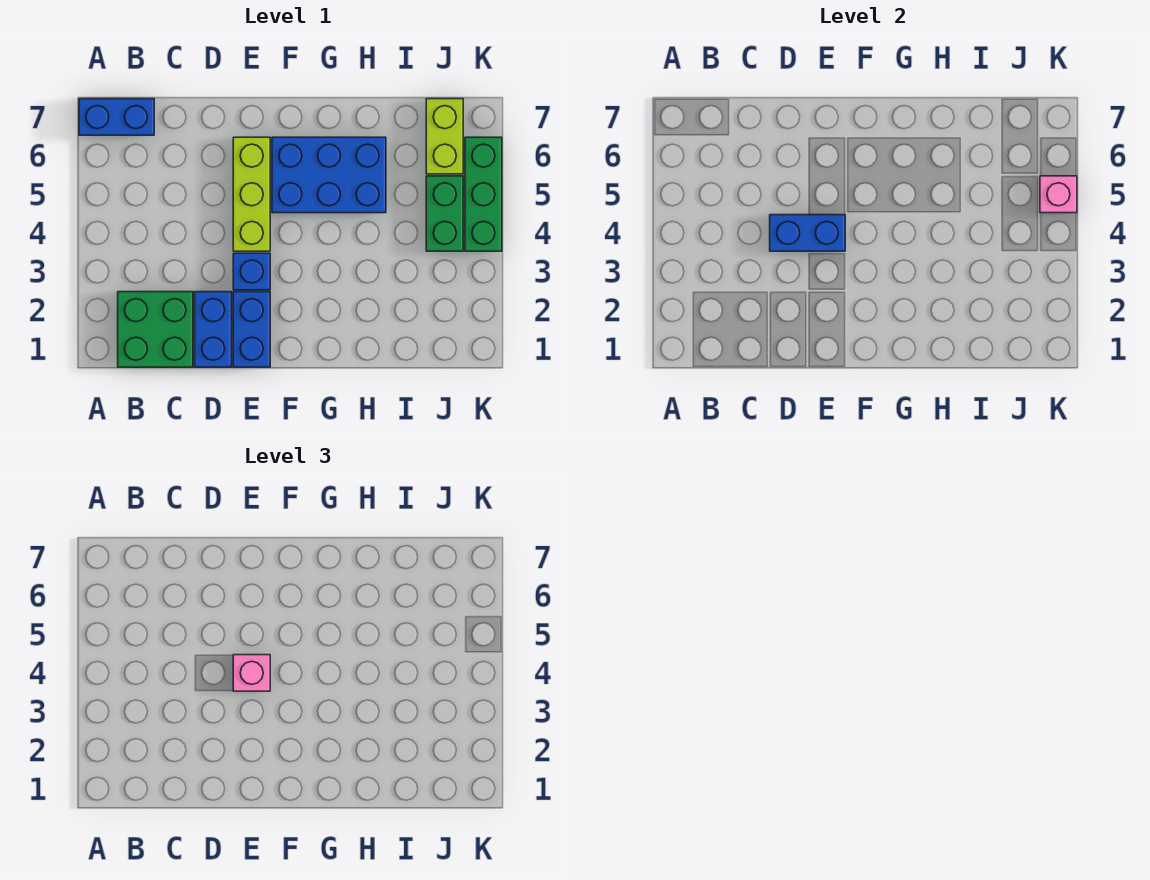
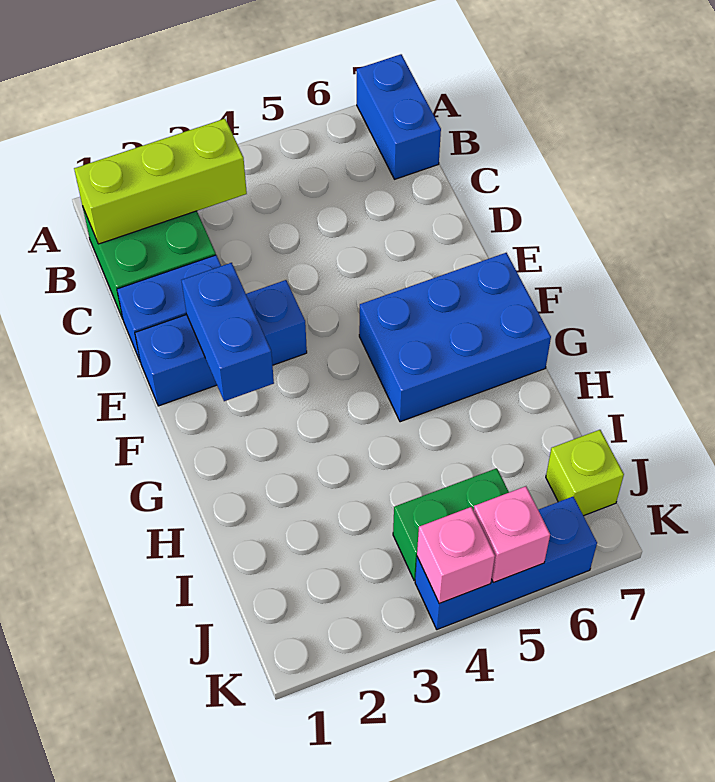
blue 1x2 brick [770,215,845,251] -> blue 1x2 brick moved to [182,263,274,401]
lime 1x3 brick [233,137,270,251] -> lime 1x3 brick moved to [74,119,247,244]
pink 1x1 brick [233,655,270,691] -> pink 1x1 brick moved to [417,507,495,603]
blue 2x3 brick [272,137,386,213] -> blue 2x3 brick turned to [359,253,551,422]
lime 1x2 brick [426,99,463,174] -> lime 1x1 brick [546,430,624,516]
green 1x3 brick [465,137,502,251] -> blue 1x3 brick [415,497,597,630]

